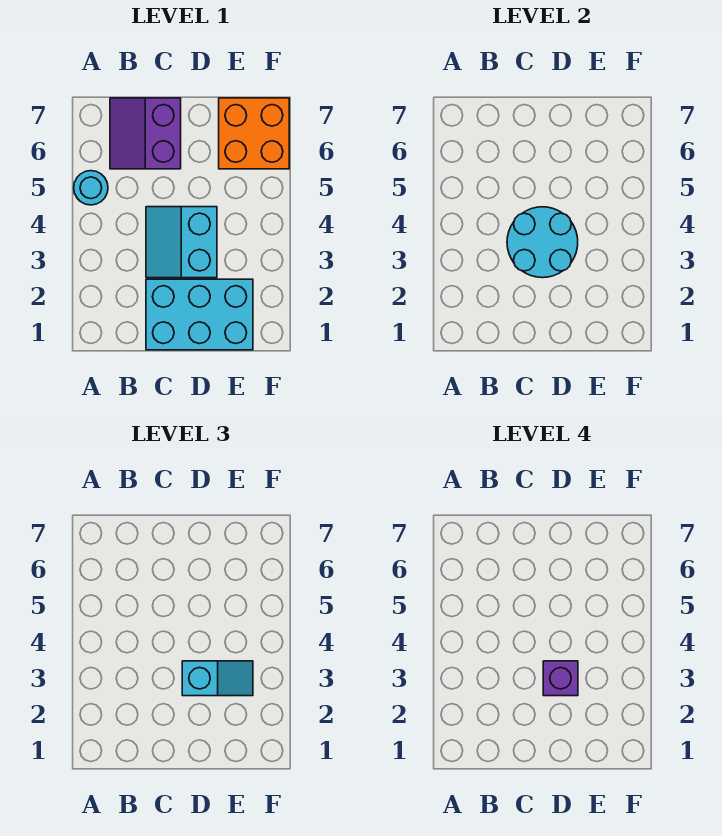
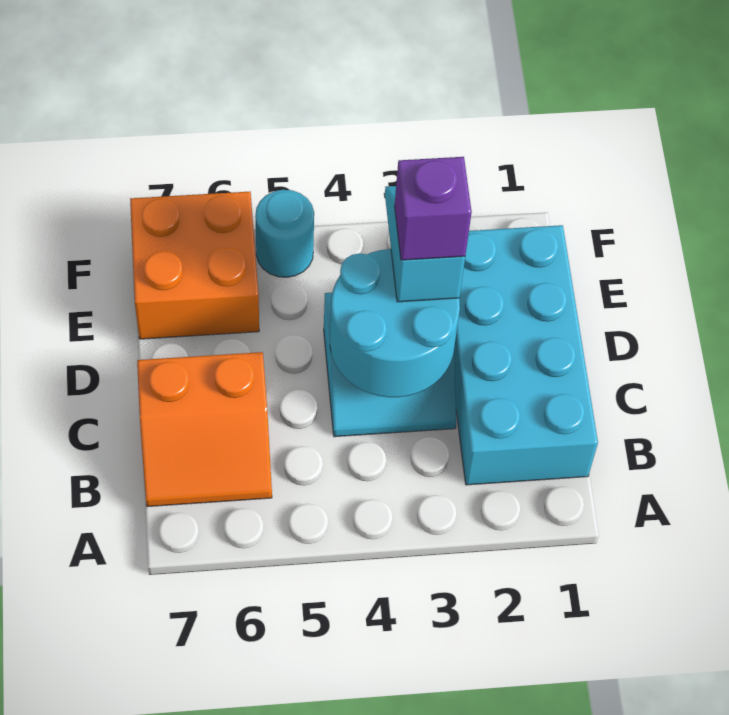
cyan 1x1 round brick [74,171,108,205] -> cyan 1x1 round brick moved to [255,190,314,277]
purple 2x2 slope [110,98,181,169] -> orange 2x2 slope [137,352,272,507]
cyan 2x3 brick [146,279,253,350] -> cyan 2x4 brick [454,225,598,485]

